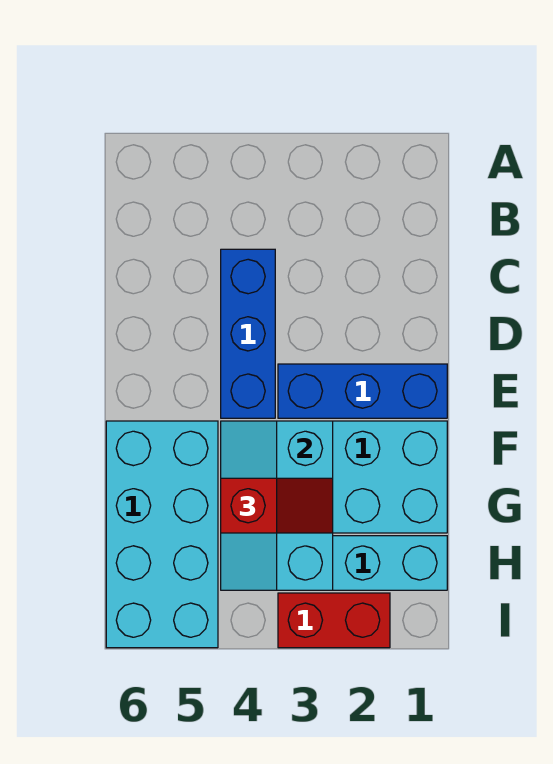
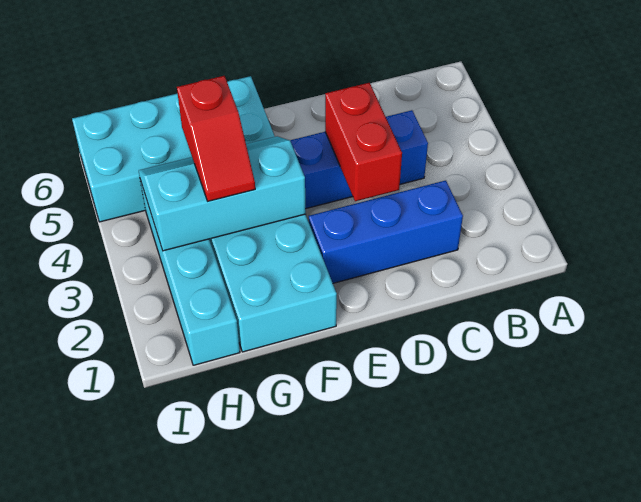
blue 1x3 brick [278,364,447,418] -> blue 1x3 brick turned to [309,180,463,283]
red 1x2 brick [278,593,390,648] -> red 1x2 brick moved to [325,83,402,201]

